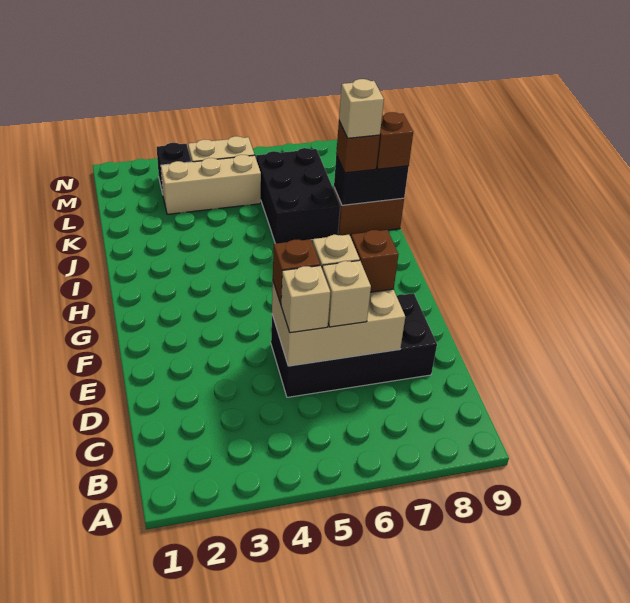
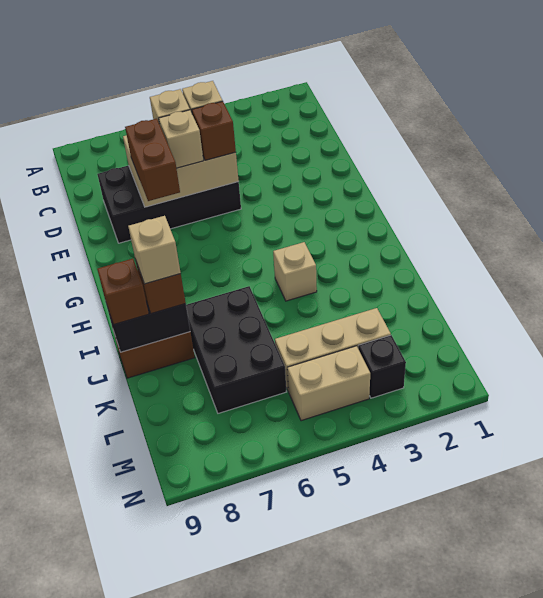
brown 1x1 brick [351,230,399,292] -> brown 1x2 brick [125,119,180,201]
none -> tan 1x1 brick [273,242,317,301]

